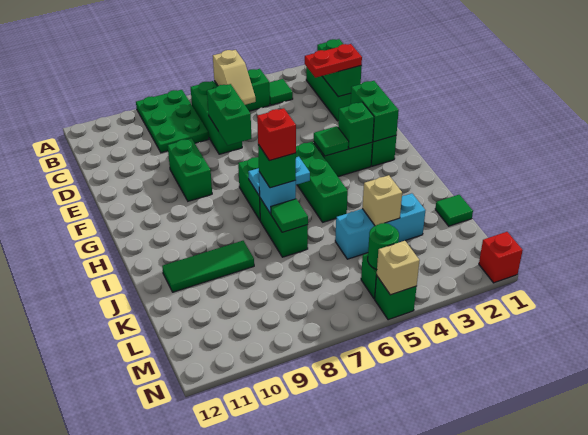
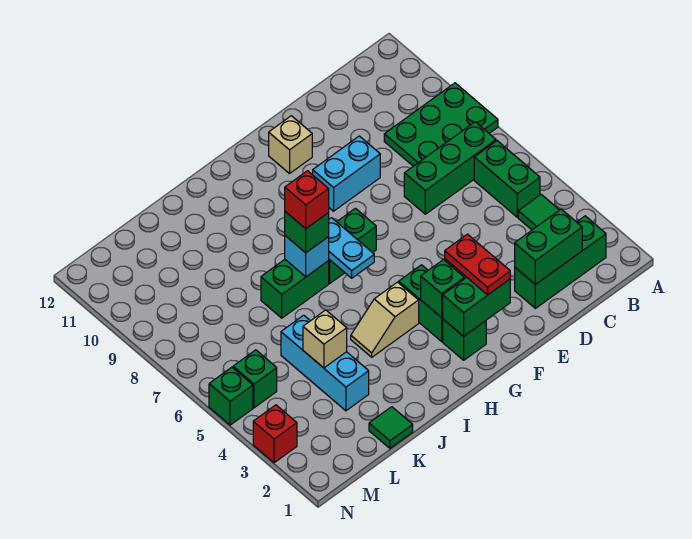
tan 1x2 slope [213,50,256,105] -> tan 1x2 slope moved to [351,282,419,357]
red 1x2 plate [305,44,362,78] -> red 1x2 plate moved to [445,234,510,295]
green 1x2 brick [207,84,251,145] -> none
green 1x2 brick [167,138,212,201] -> cyan 1x2 brick [313,136,380,211]
green 1x1 tile [314,126,349,156] -> none
green 1x3 brick [296,142,348,222] -> none
green 1x1 tile [271,199,308,232] -> none
green 1x3 tile [162,241,254,292] -> none
green 1x1 round brick [368,223,399,269] -> none
red 1x1 brick [479,232,523,283] -> red 1x1 brick moved to [253,405,297,463]
tan 1x1 brick [377,241,420,295] -> tan 1x1 brick moved to [269,116,312,174]

